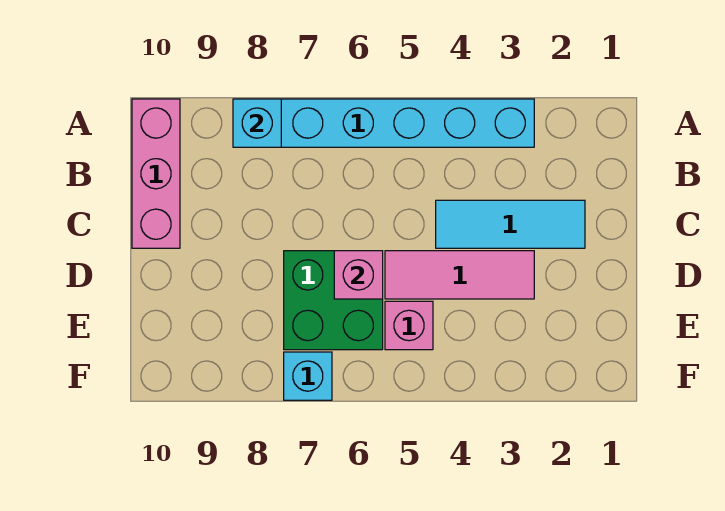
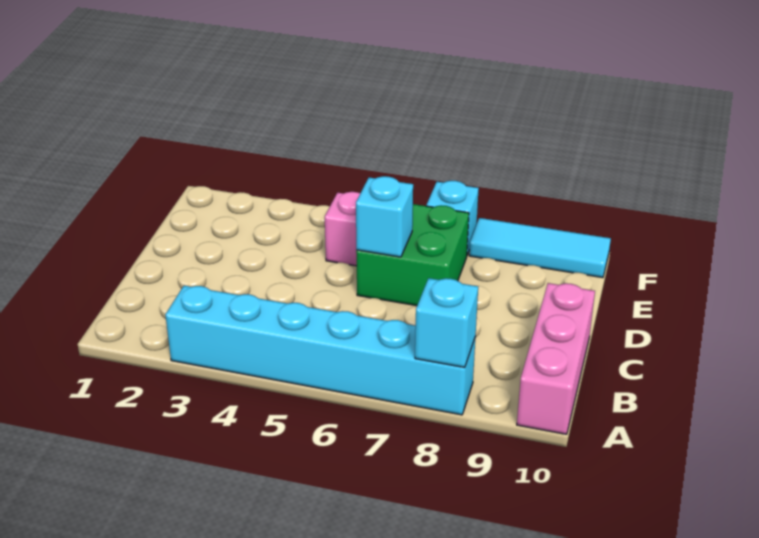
cyan 1x3 tile [436,200,585,248] -> cyan 1x3 tile moved to [469,218,611,278]
pink 1x3 tile [385,251,534,299] -> none
pink 1x1 brick [334,251,383,299] -> cyan 1x1 brick [356,176,413,257]

